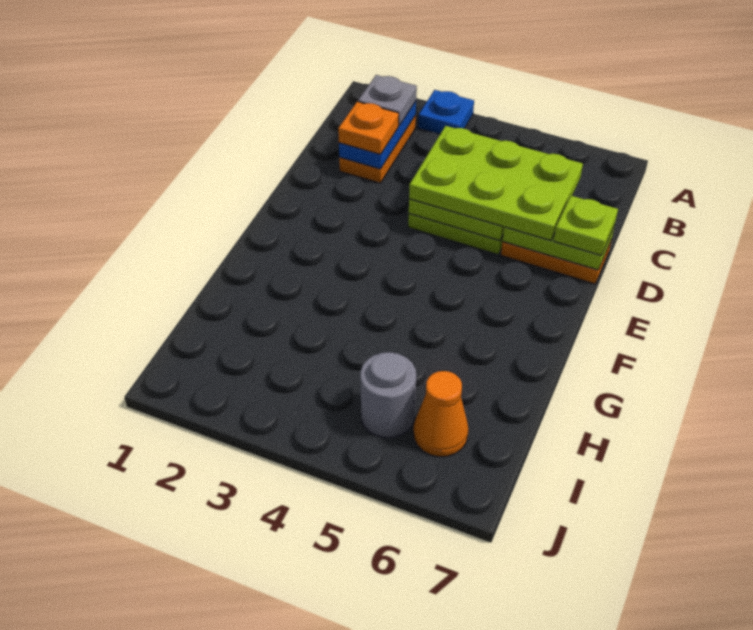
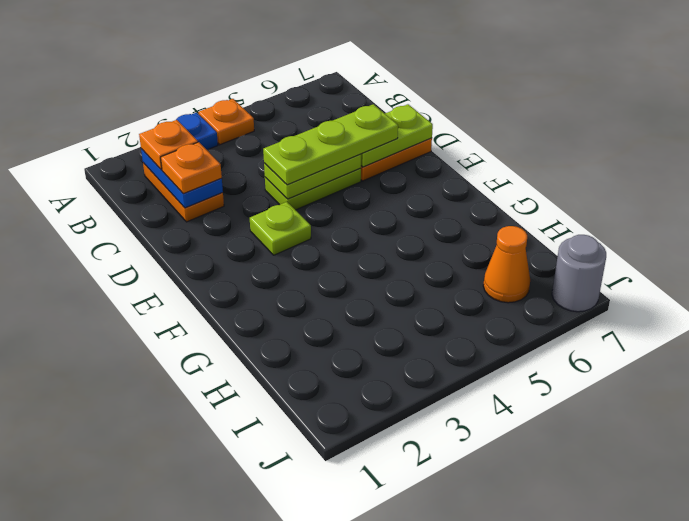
none -> orange 1x1 plate [198,99,254,145]
grey 1x1 plate [358,75,417,126] -> orange 1x1 plate [139,120,198,170]
lime 2x3 plate [409,126,583,241] -> lime 1x3 plate [263,104,398,185]
lime 1x1 plate [554,196,618,256] -> lime 1x1 plate moved to [250,202,311,255]
grey 1x1 round brick [360,352,416,438] -> grey 1x1 round brick moved to [552,235,606,312]

